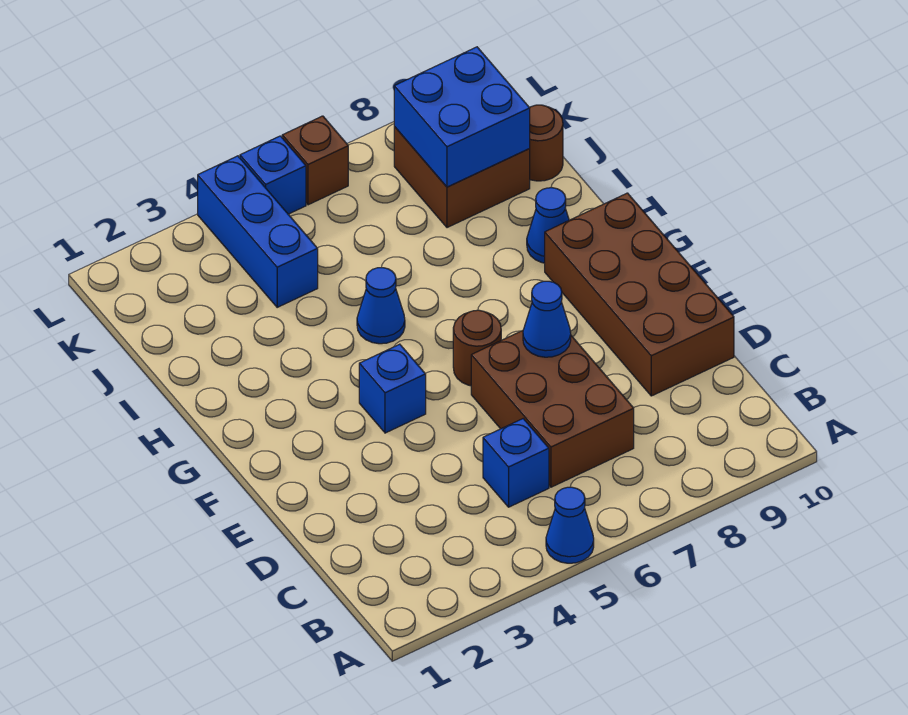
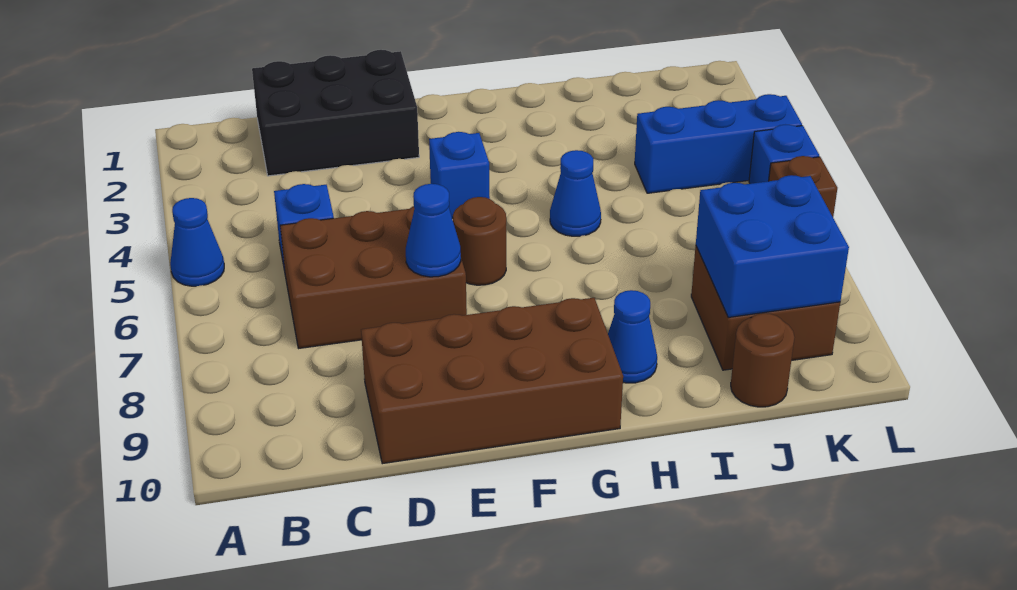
none -> black 2x3 brick [252,50,419,176]

